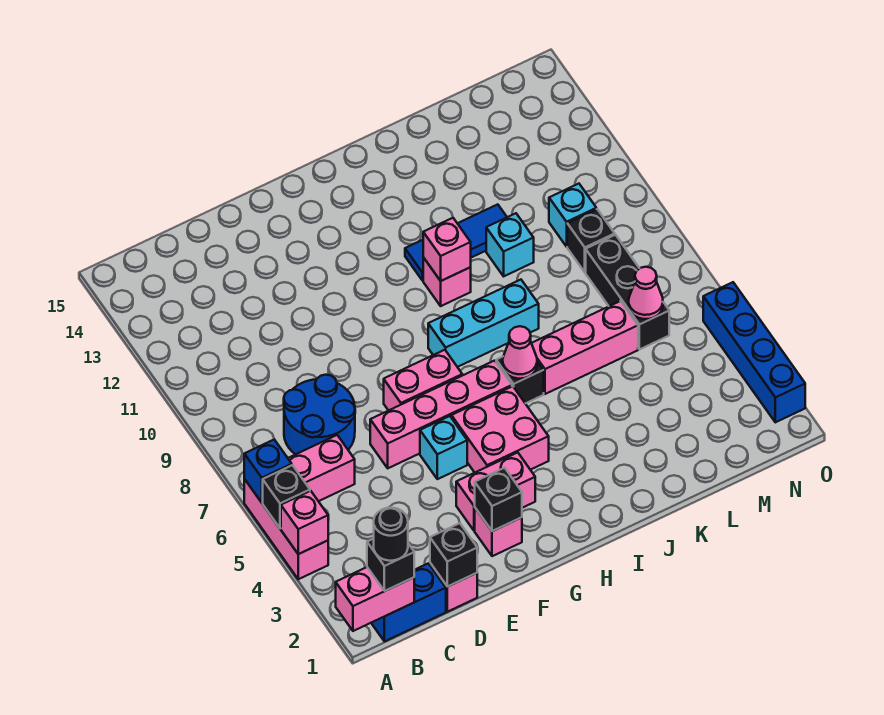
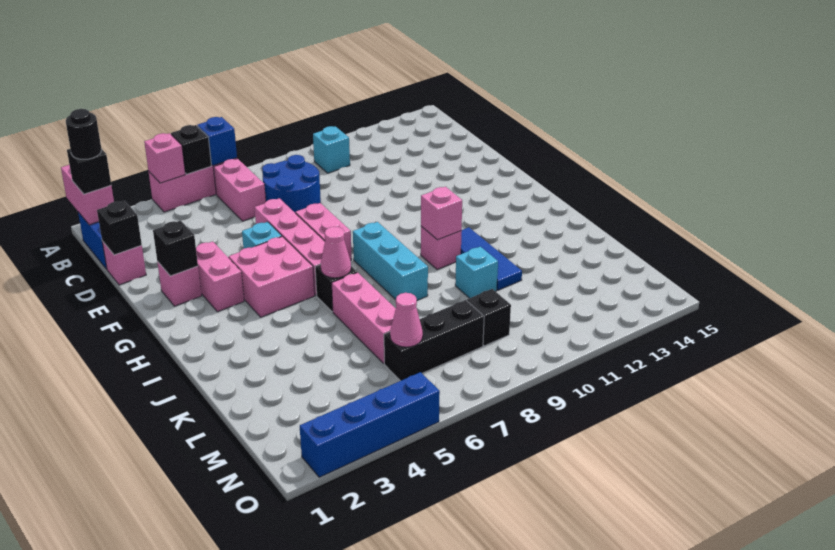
cyan 1x1 brick [549,184,596,247] -> cyan 1x1 brick moved to [313,126,350,173]

